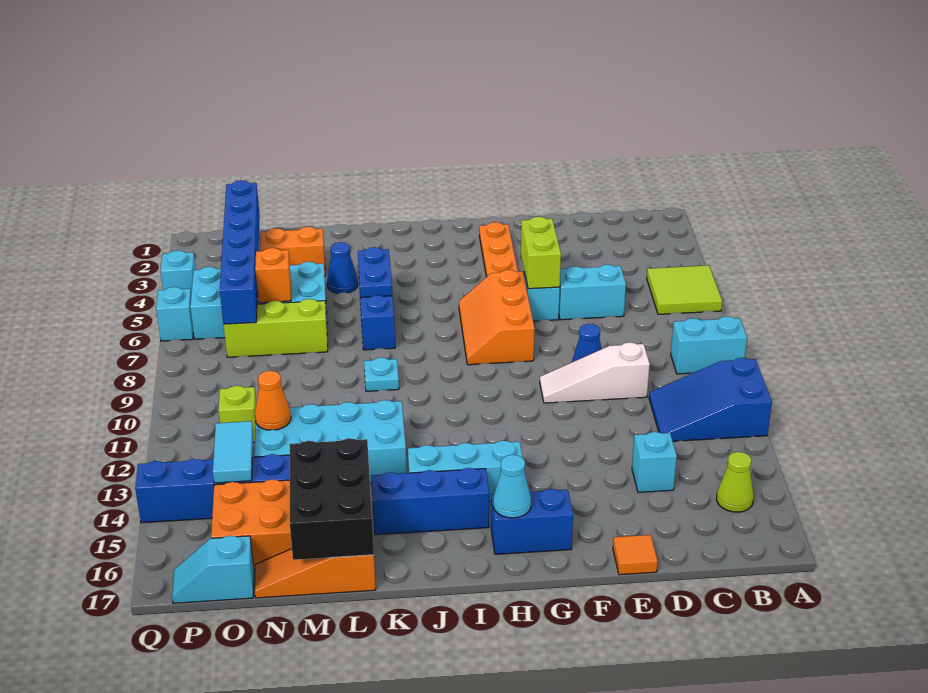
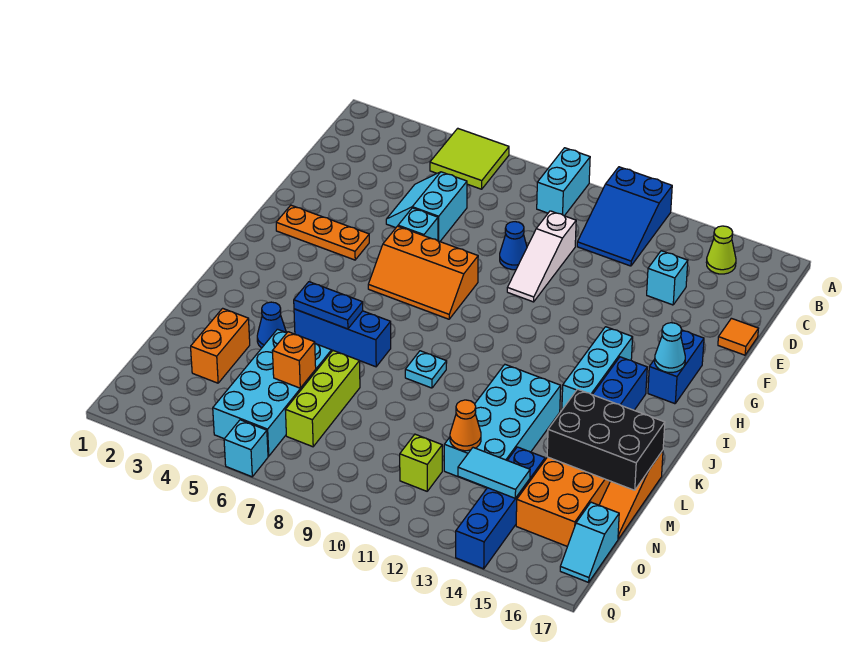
lime 1x2 brick [520,217,561,289] -> none
blue 1x6 brick [220,180,260,324] -> none
cyan 1x1 brick [161,250,196,294] -> none

